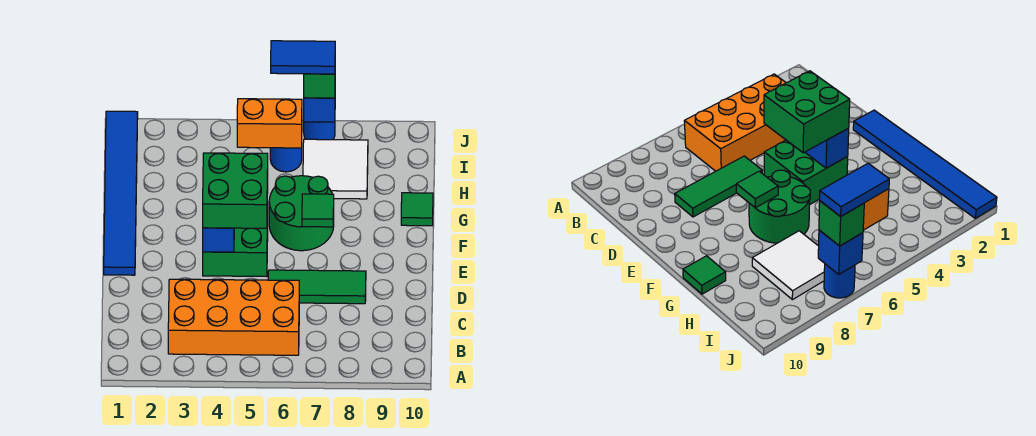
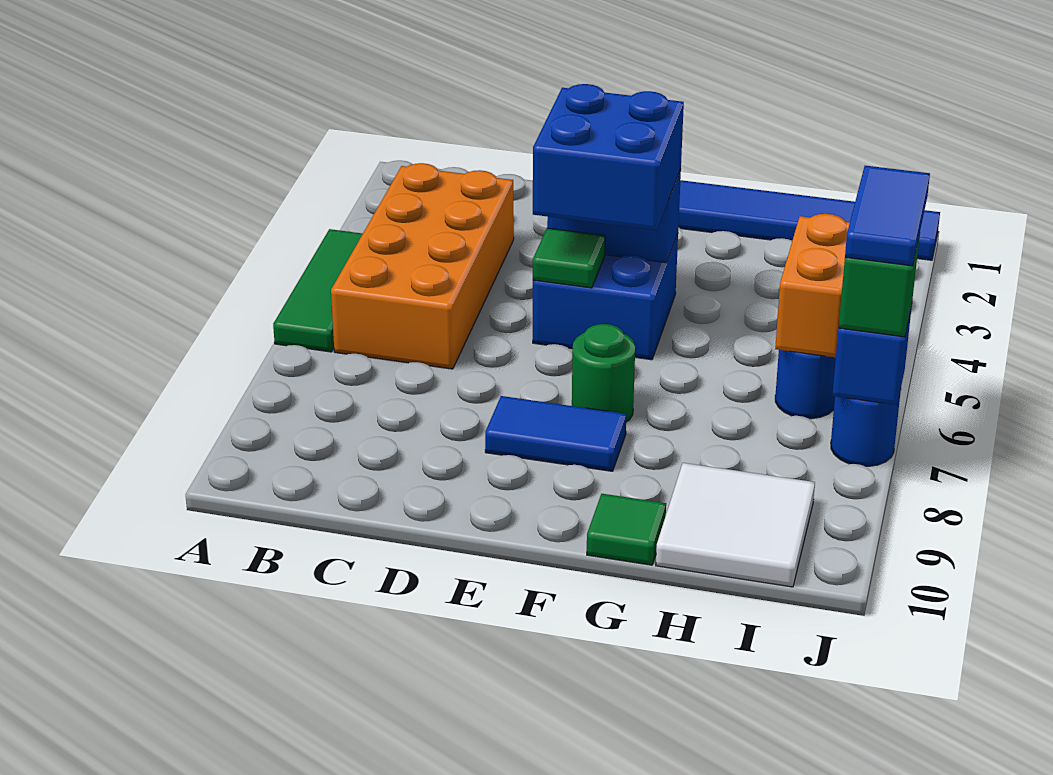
green 1x3 tile [268,270,366,304] -> green 1x3 tile moved to [273,229,363,352]
green 2x2 brick [203,202,268,277] -> blue 2x2 brick [533,234,678,360]
green 2x2 brick [203,153,268,228] -> blue 2x2 brick [533,84,684,230]
none -> blue 1x2 tile [485,396,626,471]
green 2x2 round brick [269,176,334,251] -> green 1x1 round brick [572,324,635,422]
green 1x1 tile [302,194,334,227] -> green 1x1 tile moved to [533,228,605,288]
white 2x2 tile [303,139,368,199] -> white 2x2 tile moved to [656,463,815,587]

